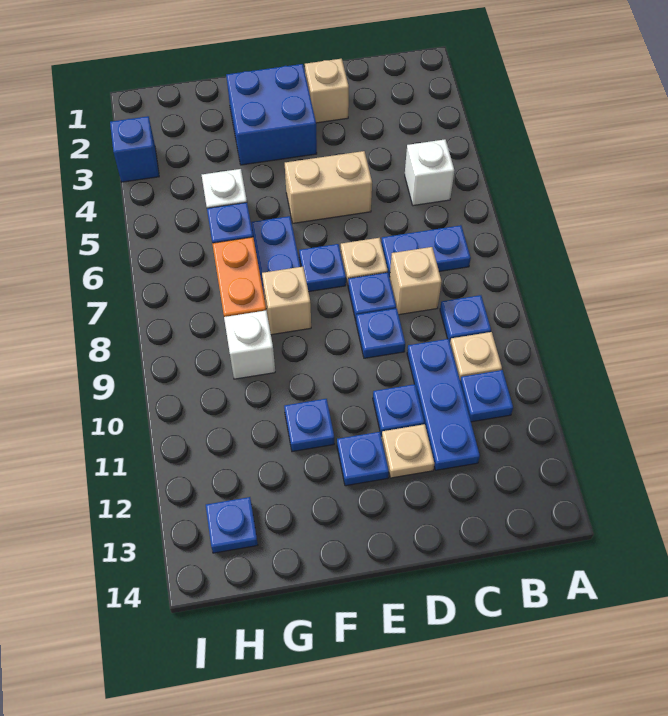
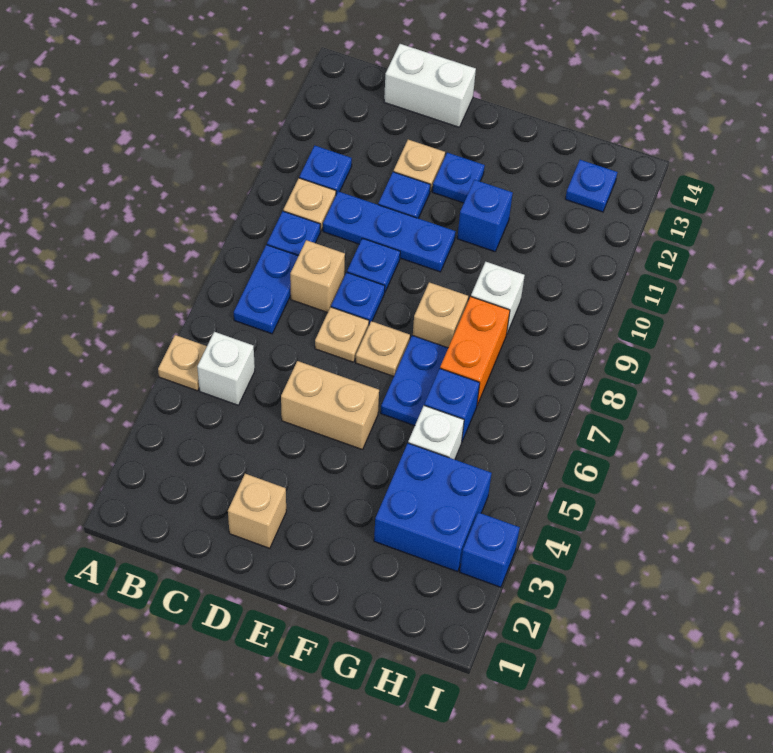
none -> tan 1x1 plate [158,335,207,391]
blue 1x2 plate [381,225,471,277] -> blue 1x2 plate turned to [234,245,298,334]
blue 1x3 plate [407,339,480,470] -> blue 1x3 plate turned to [323,191,456,272]
none -> white 1x2 brick [384,44,476,127]
blue 2x2 brick [226,64,317,165] -> blue 2x2 brick moved to [374,443,492,572]
blue 1x1 plate [299,244,346,292] -> tan 1x1 plate [356,321,410,376]
blue 1x1 plate [284,399,334,452] -> blue 1x1 brick [457,180,513,252]

